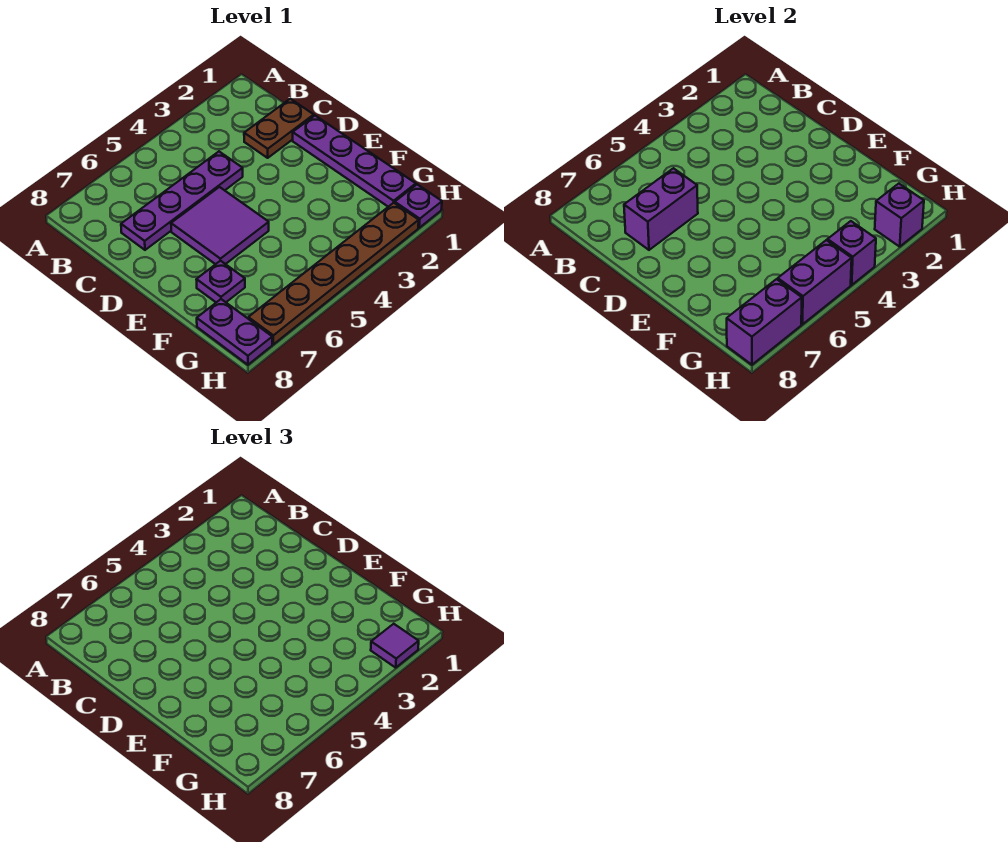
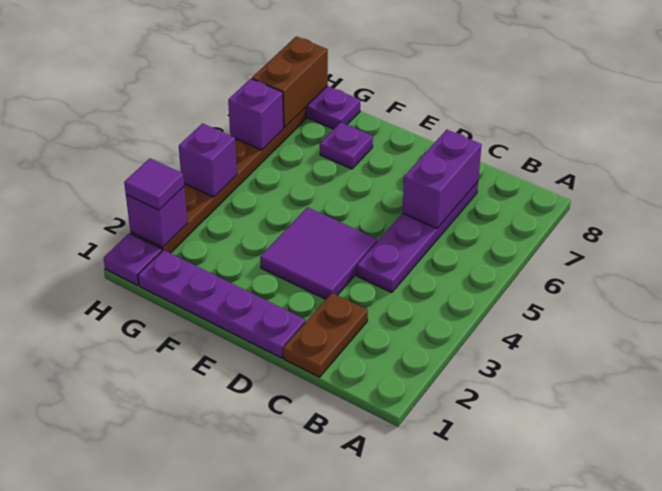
purple 2x2 tile [171,187,269,264] -> purple 2x2 tile moved to [260,207,377,299]
purple 1x2 brick [778,240,852,324] -> purple 1x1 brick [228,79,284,150]
purple 1x2 brick [727,279,802,365] -> brown 1x2 brick [252,36,328,127]

